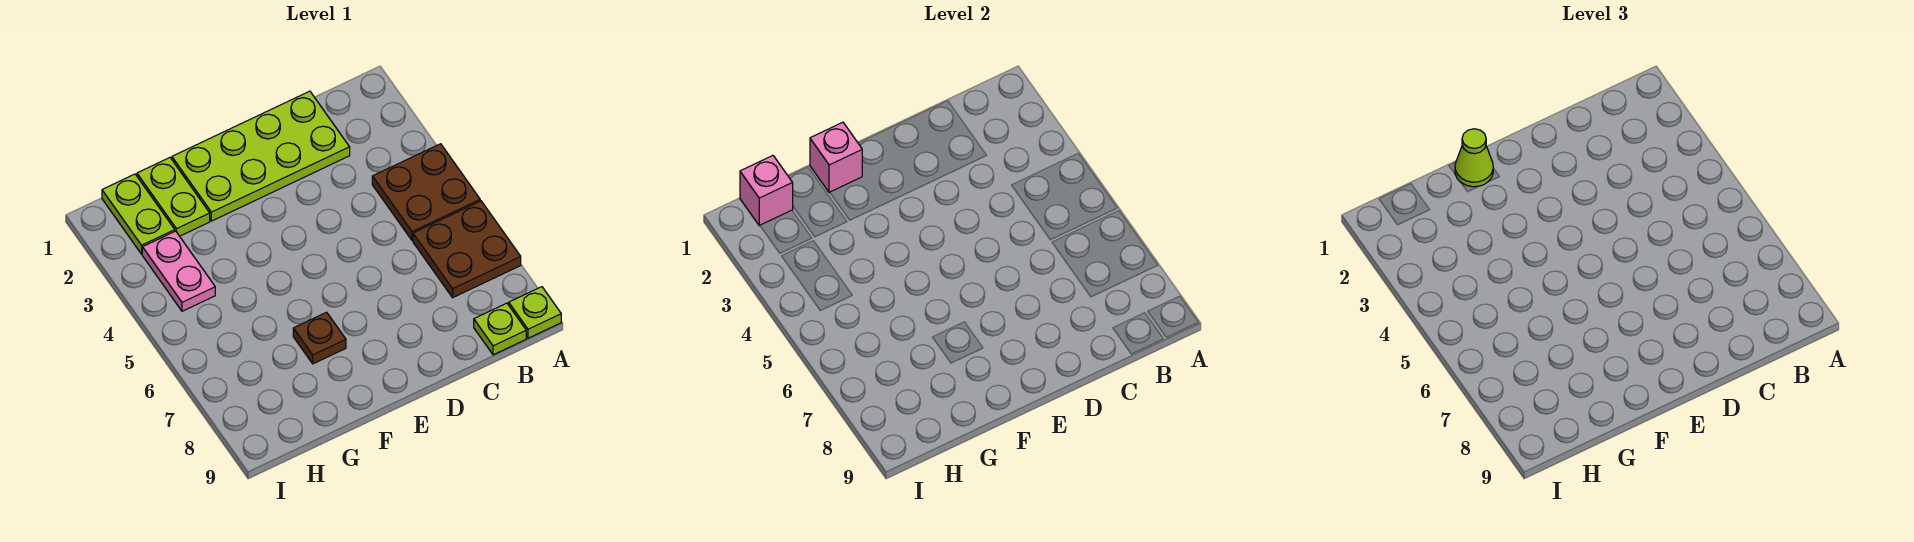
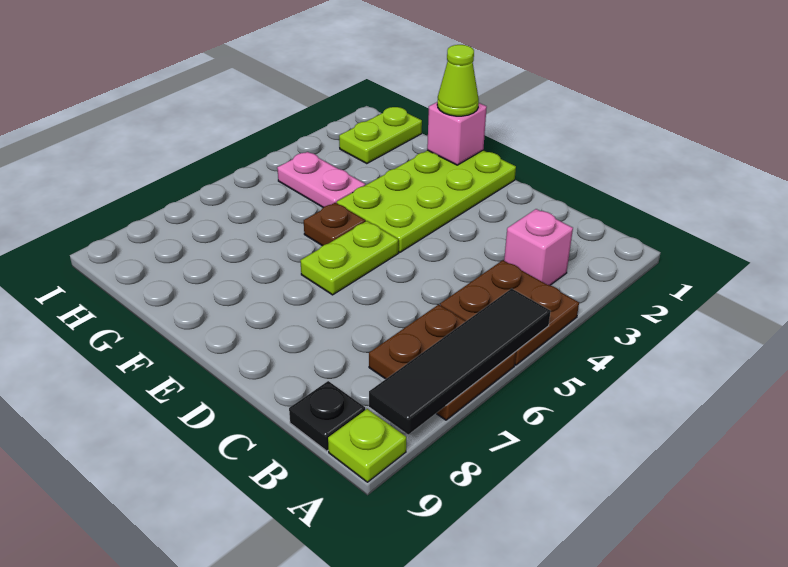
none -> black 1x4 tile [369,289,551,435]
lime 1x1 plate [474,303,526,355] -> black 1x1 plate [289,381,365,451]
lime 2x4 plate [172,91,350,221] -> lime 2x4 plate turned to [337,150,516,252]
brown 1x1 plate [293,312,346,364] -> brown 1x1 plate moved to [304,203,365,246]
lime 1x2 plate [137,158,210,236] -> lime 1x2 plate moved to [300,221,398,295]
pink 1x1 brick [740,156,793,226] -> pink 1x1 brick moved to [504,209,573,285]
pink 1x2 plate [142,231,215,311] -> pink 1x2 plate turned to [277,152,365,208]

